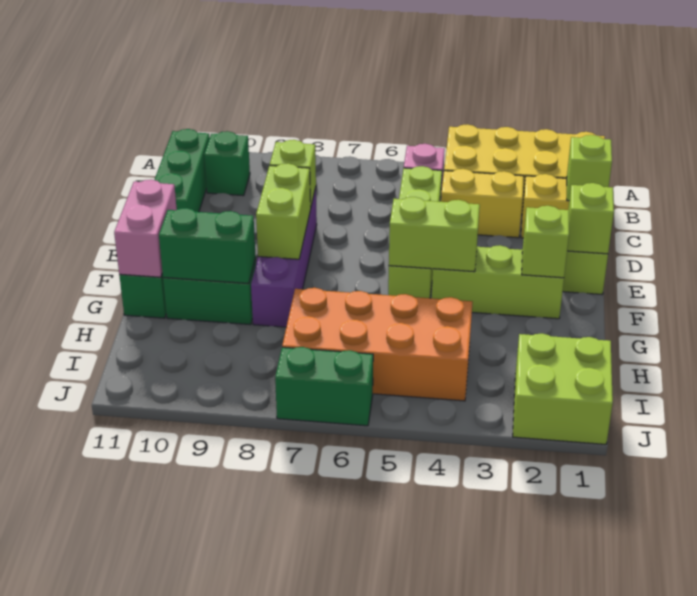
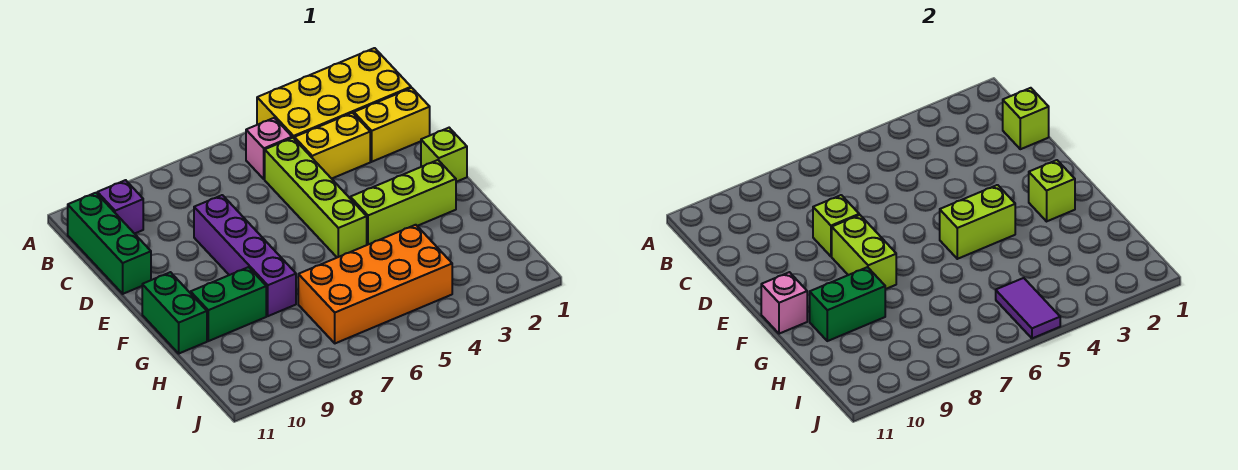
green 1x1 brick [204,131,250,196] -> purple 1x1 brick [97,180,143,234]
lime 1x1 brick [567,183,614,254] -> none
pink 1x2 brick [114,180,177,277] -> pink 1x1 brick [761,272,807,334]
lime 2x2 brick [513,333,613,444] -> none
none -> purple 1x2 tile [996,278,1060,338]
green 1x2 brick [275,347,373,426] -> none

